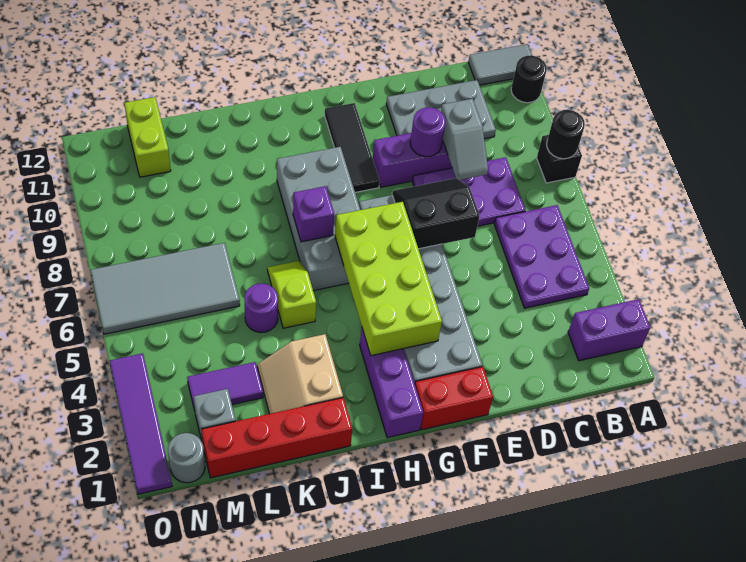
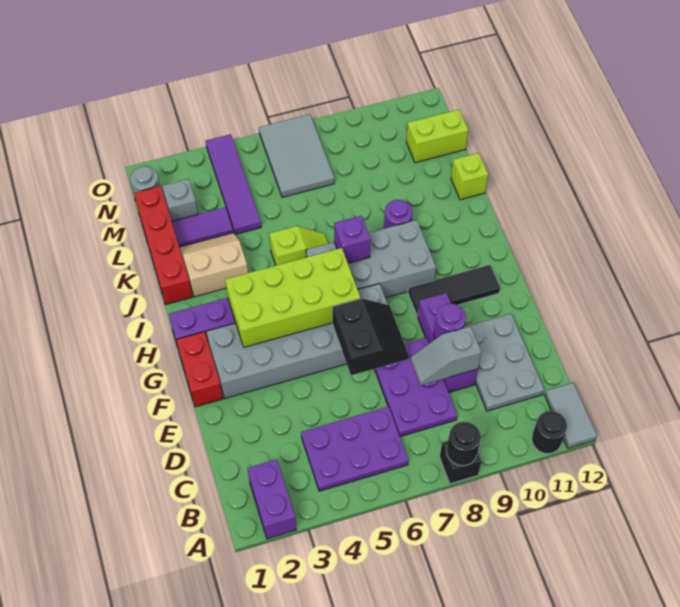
purple 1x1 round brick [244,283,278,333] -> purple 1x1 round brick moved to [384,200,413,229]
none -> lime 1x1 brick [451,153,488,200]
purple 1x2 tile [187,362,263,410] -> purple 1x2 tile turned to [172,207,234,247]
grey 2x4 tile [90,243,240,334] -> grey 2x3 tile [259,114,334,197]
purple 1x4 tile [110,353,172,494] -> purple 1x4 tile turned to [206,134,261,235]

